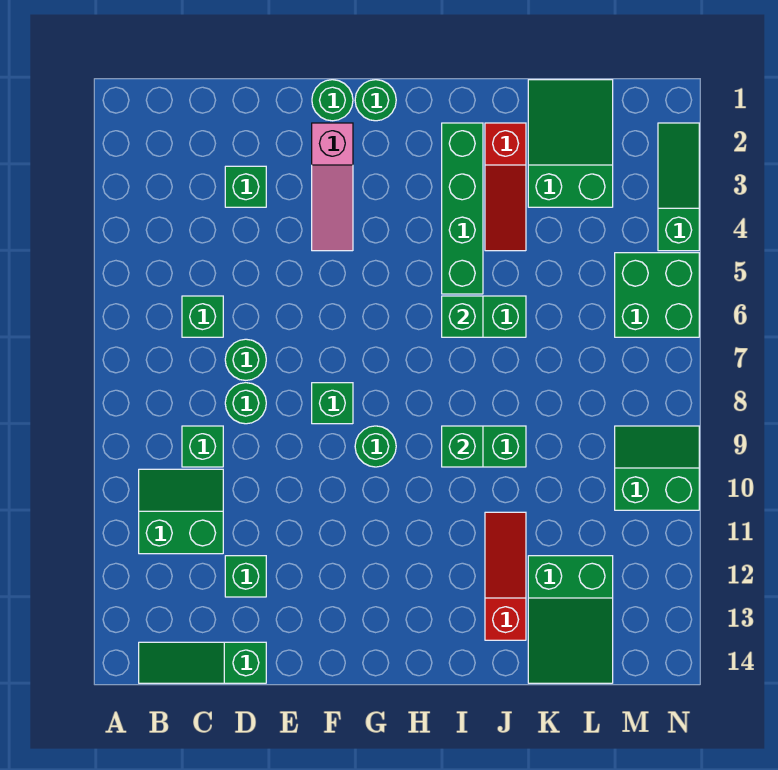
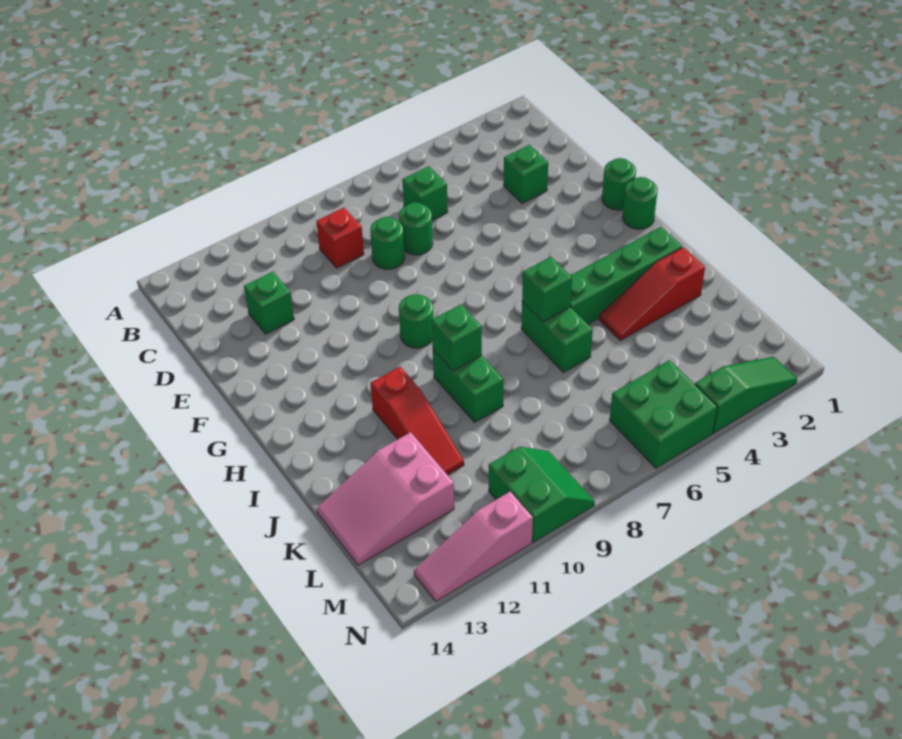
green 2x2 slope [139,469,223,554] -> none
green 1x3 slope [139,642,266,683] -> none
green 1x1 brick [182,426,223,467] -> red 1x1 brick [316,208,364,268]
pink 1x3 slope [312,123,353,251] -> pink 1x3 slope moved to [414,492,533,601]
green 1x1 brick [312,383,353,424] -> none
red 1x3 slope [485,512,526,640] -> red 1x3 slope turned to [370,367,464,475]
green 2x3 slope [528,80,613,207] -> none
green 2x3 slope [528,556,613,683] -> pink 2x3 slope [317,432,454,565]

